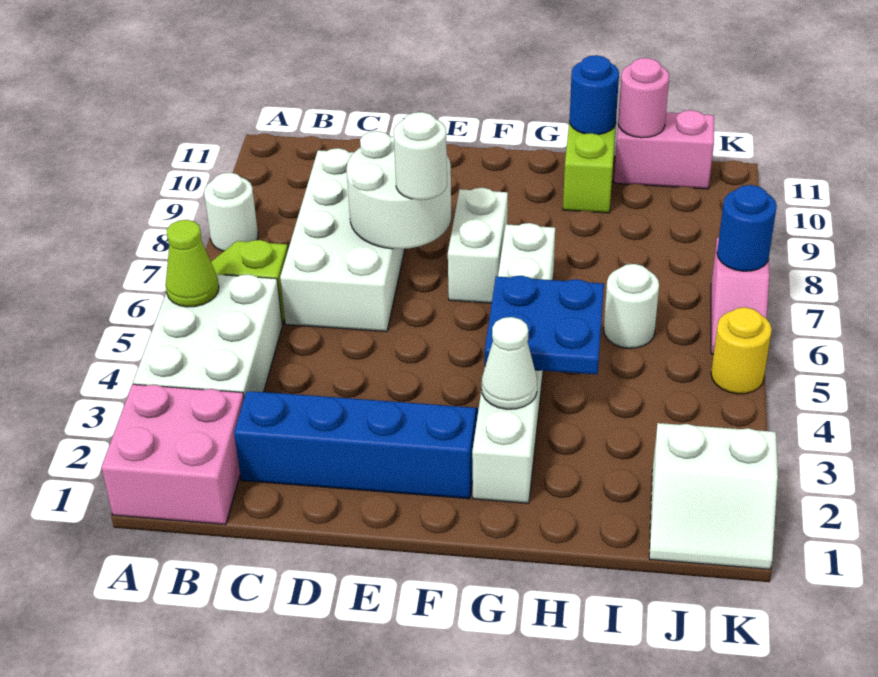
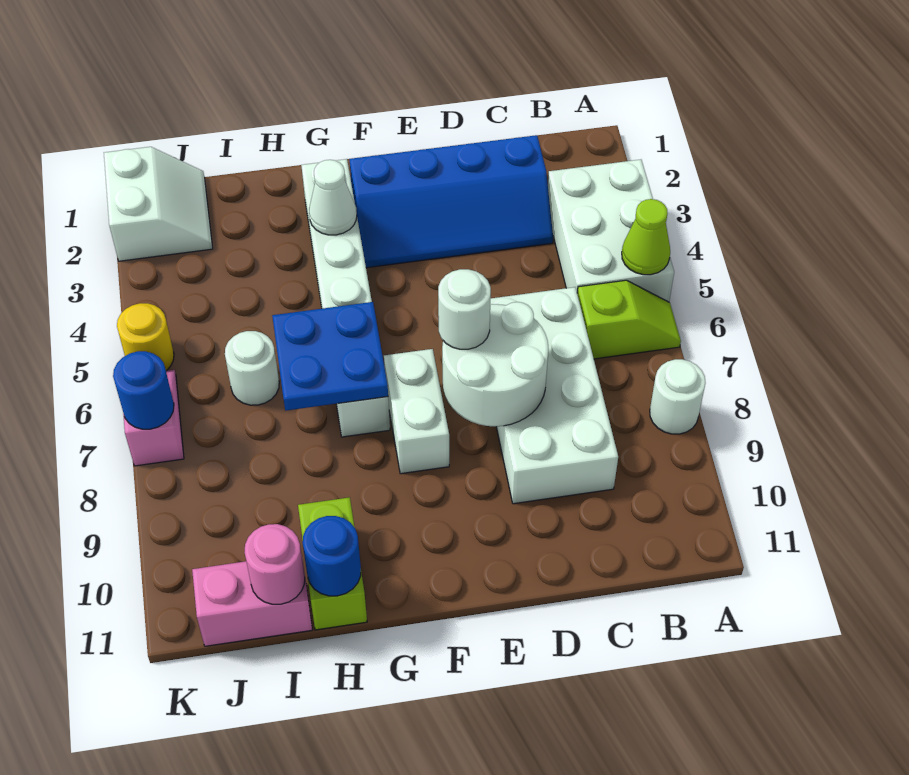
pink 2x2 brick [101,384,244,525] -> none
blue 2x2 plate [485,276,604,374] -> blue 2x2 plate moved to [272,302,388,411]
white 2x2 slope [649,423,778,569] -> white 2x2 slope turned to [104,147,213,261]

